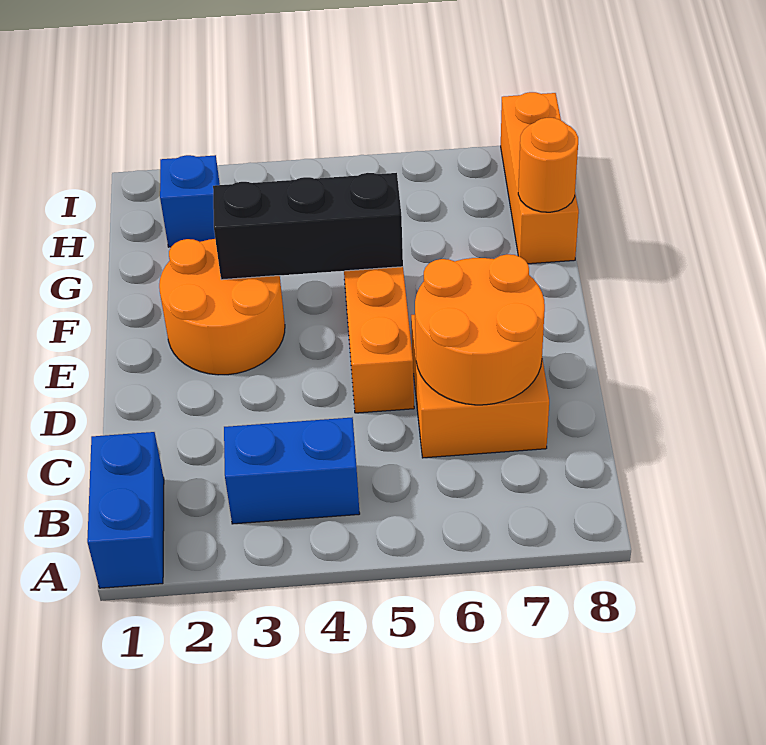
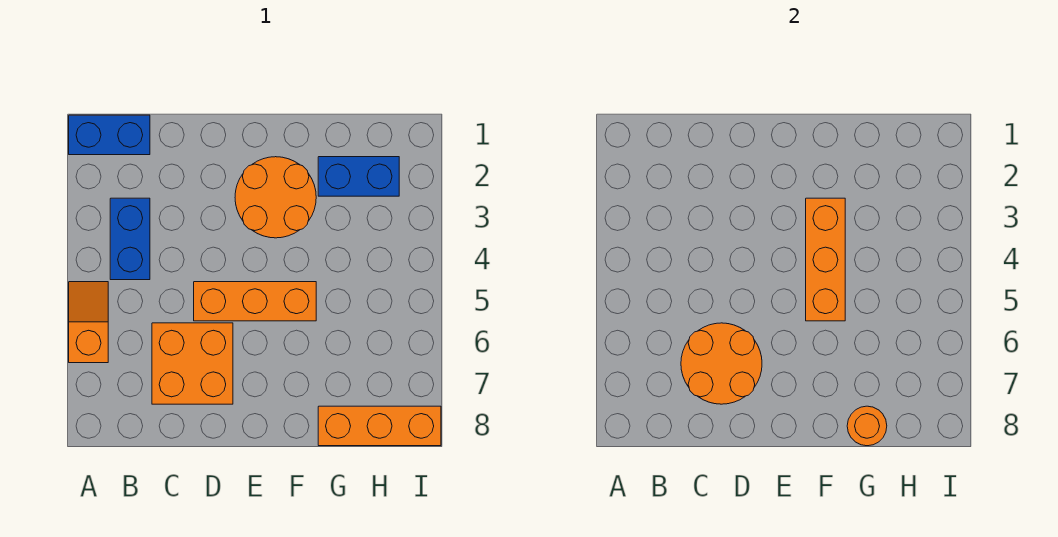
none -> orange 1x2 slope [69,282,108,363]
black 1x3 brick [213,173,403,280] -> orange 1x3 brick [806,198,845,321]
blue 1x1 brick [160,155,220,247] -> blue 1x2 brick [318,157,399,196]

